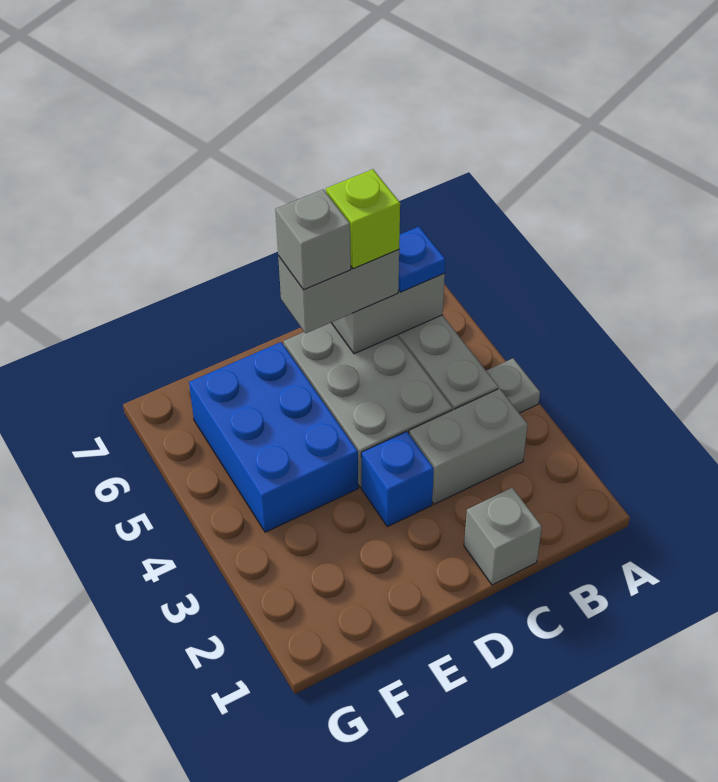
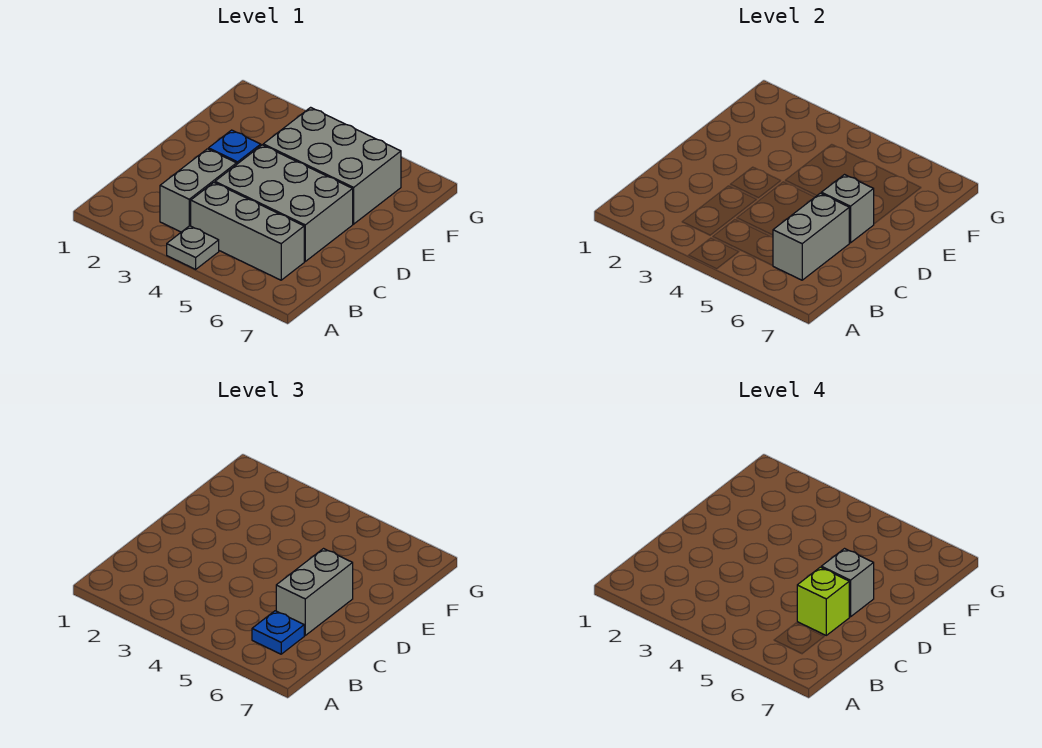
grey 1x1 brick [464,488,542,585] -> grey 1x1 brick moved to [821,175,874,243]
blue 2x3 brick [189,342,358,532] -> grey 2x3 brick [263,107,401,224]

